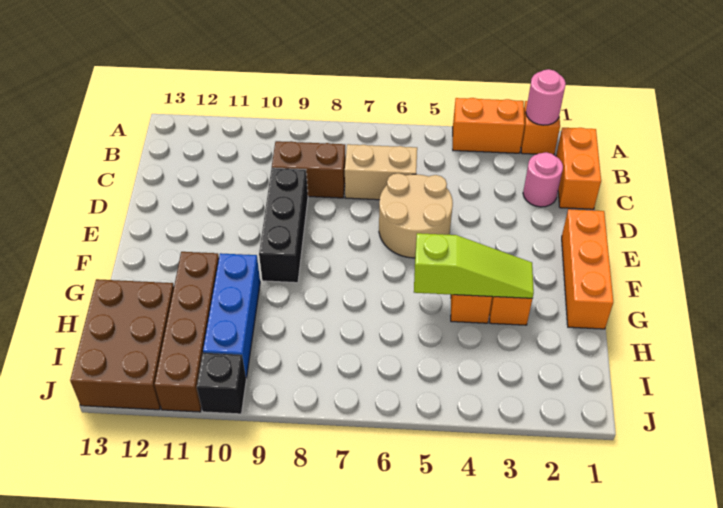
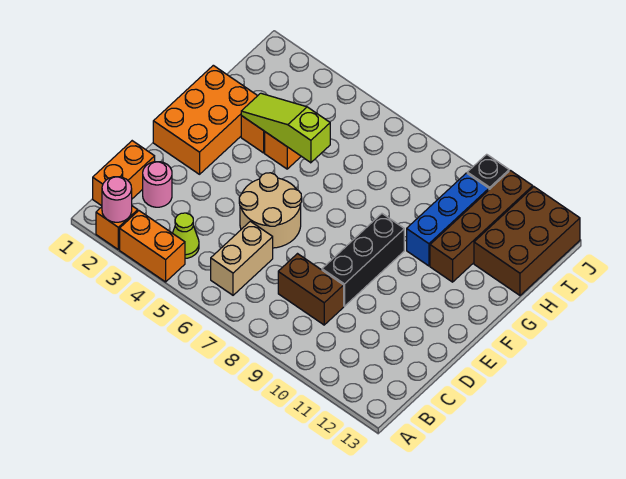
none -> lime 1x1 cone [173,213,199,258]
tan 1x2 brick [345,144,417,200] -> tan 1x2 brick turned to [211,221,273,295]
orange 1x3 brick [562,209,613,329] -> orange 2x3 brick [153,65,257,174]

